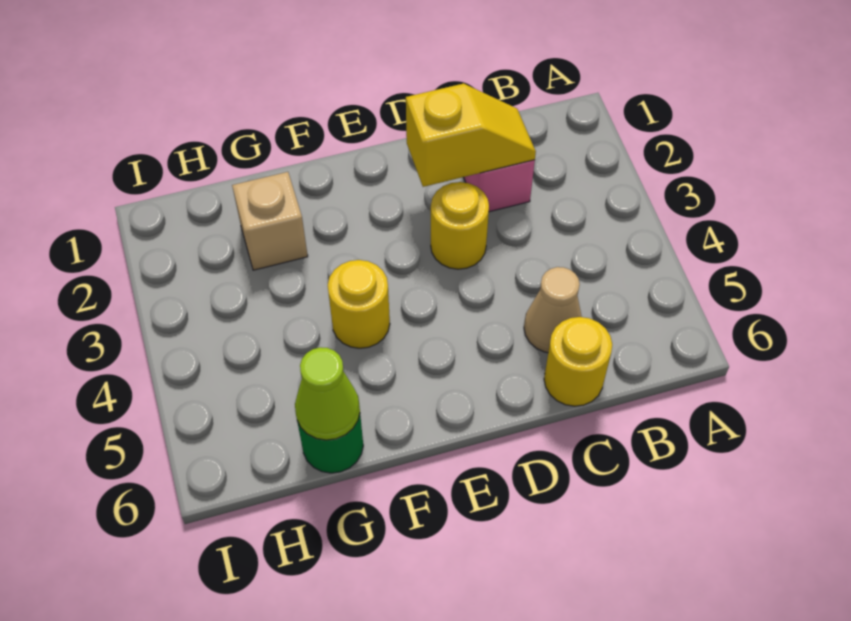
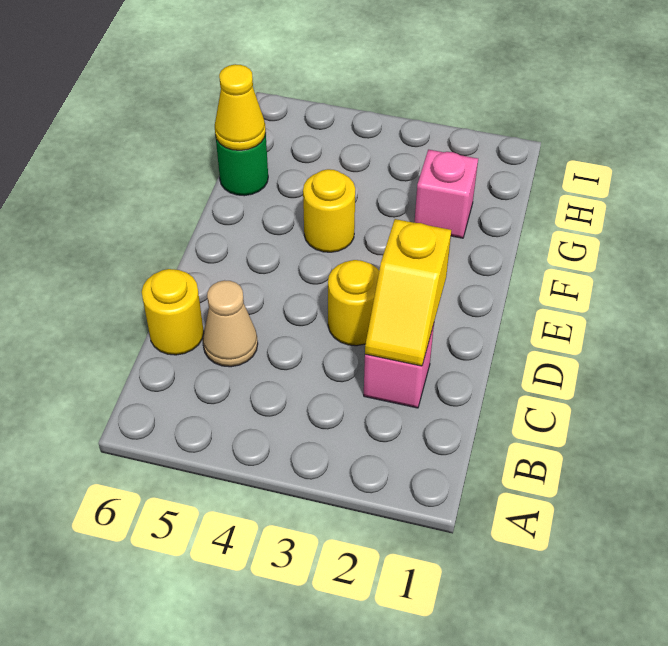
tan 1x1 brick [232,172,308,270] -> pink 1x1 brick [414,150,478,238]
lime 1x1 cone [295,347,360,440] -> yellow 1x1 cone [215,64,266,150]

